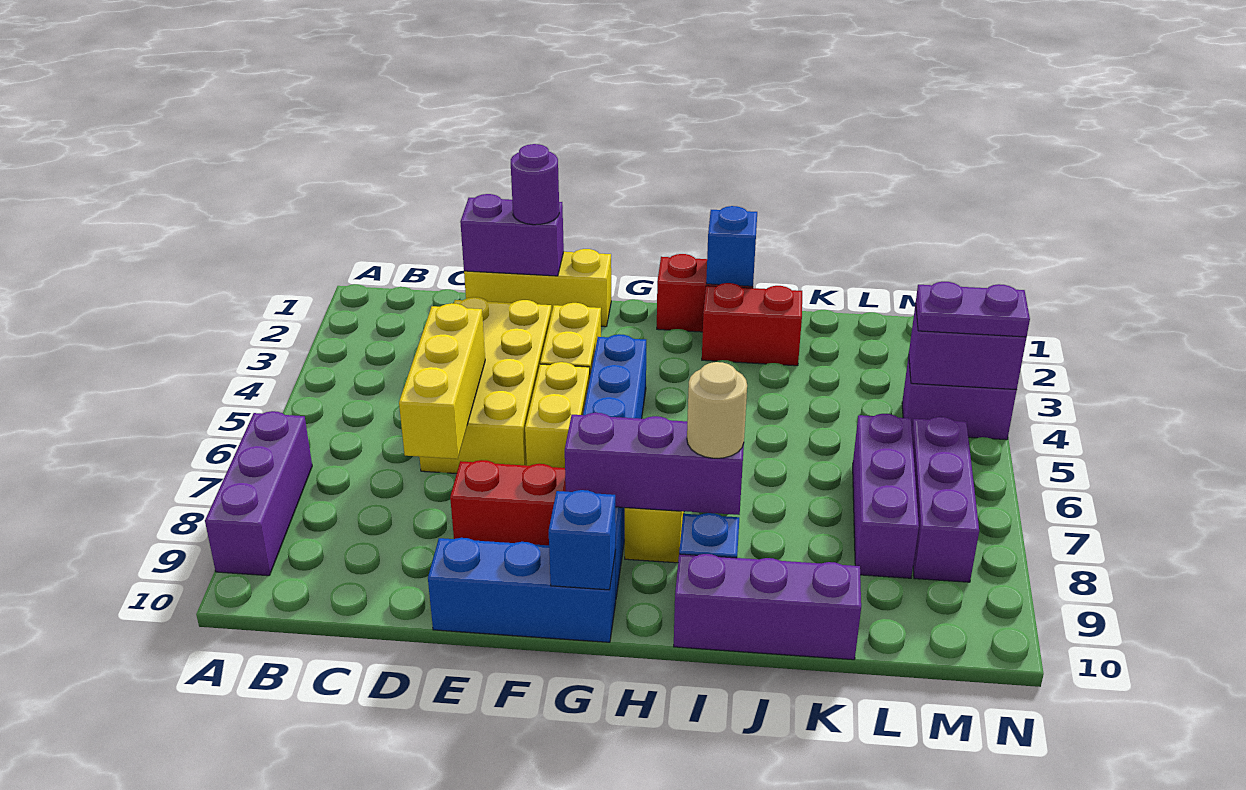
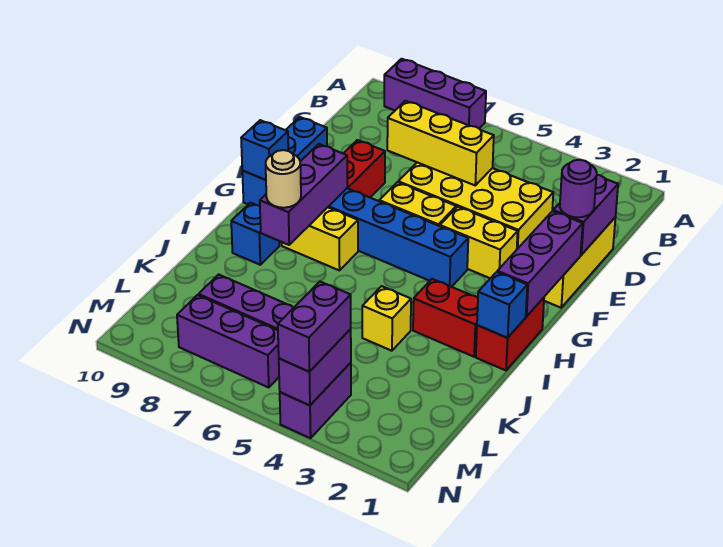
red 1x2 brick [702,283,802,366] -> red 1x2 brick turned to [413,279,478,357]
purple 1x3 brick [674,554,861,660] -> purple 1x3 brick moved to [497,211,583,317]
none -> yellow 1x1 brick [362,286,411,351]
purple 1x2 plate [916,282,1030,337] -> purple 1x2 brick [278,282,351,372]

